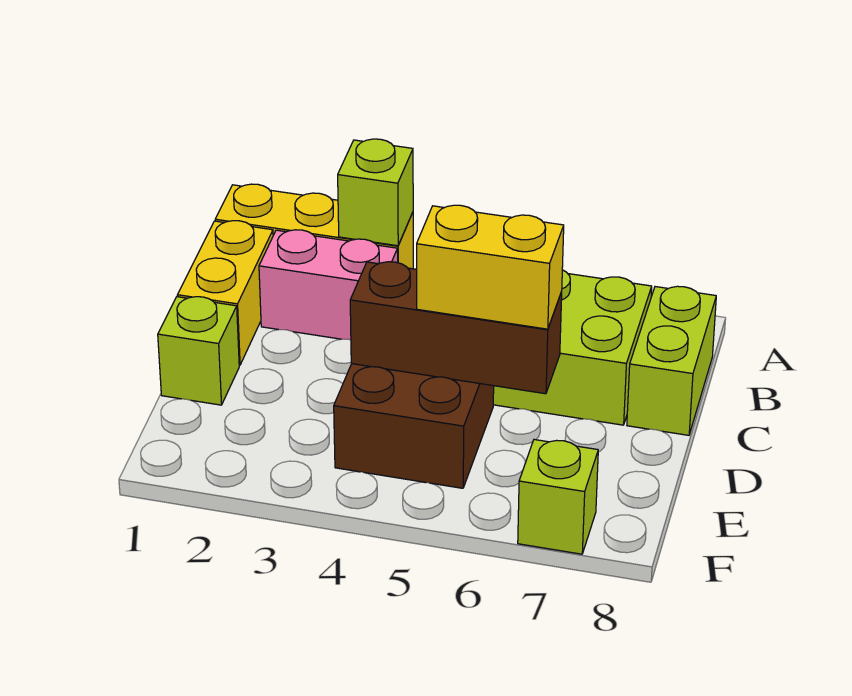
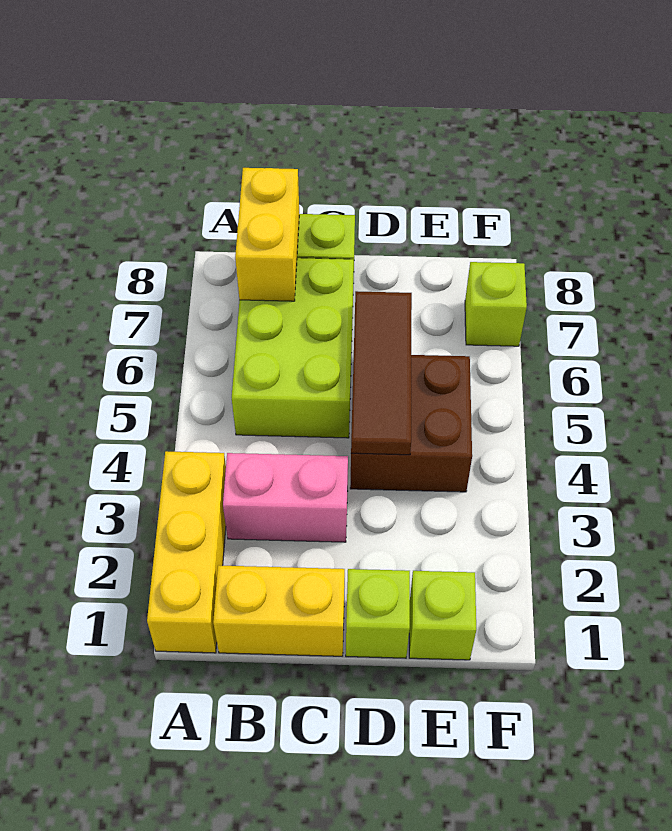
lime 1x1 brick [338,139,413,246] -> lime 1x1 brick moved to [409,571,476,660]
pink 1x2 brick [259,230,398,340] -> pink 1x2 brick turned to [223,453,348,542]
brown 1x3 brick [350,262,562,394] -> brown 1x3 tile [351,291,412,455]
yellow 1x2 brick [417,205,564,329] -> yellow 1x2 brick moved to [235,168,299,301]

